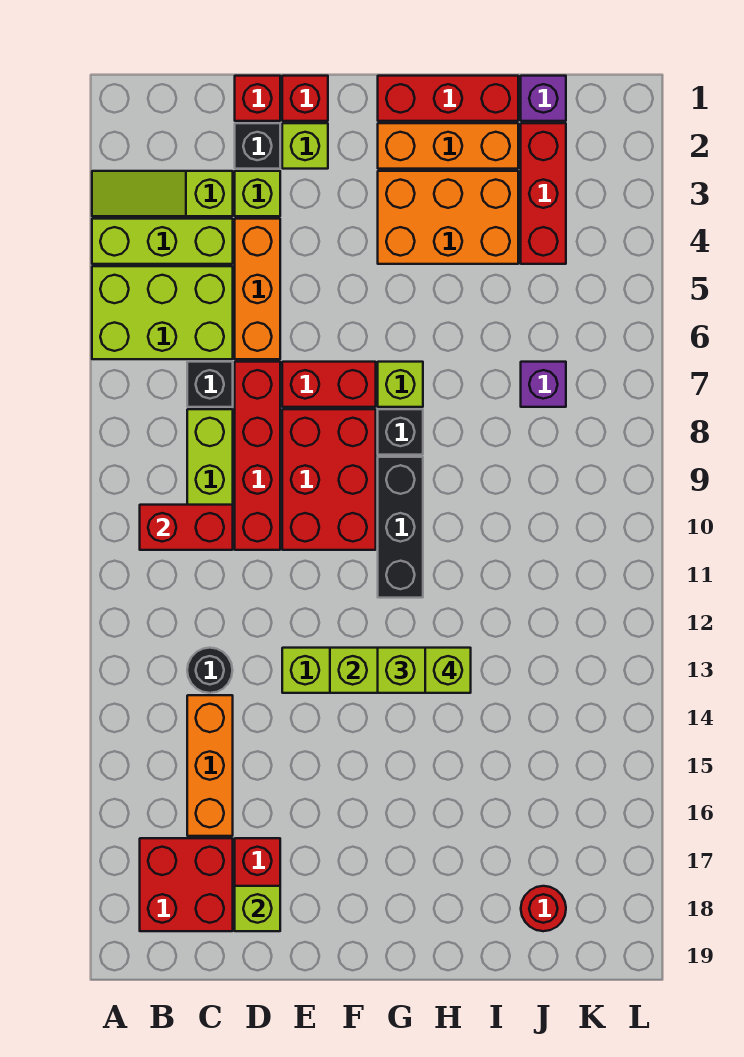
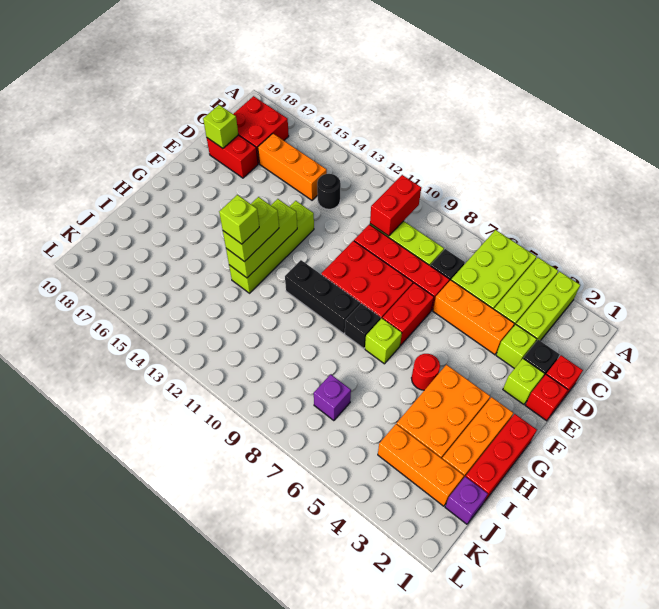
lime 1x3 slope [92,171,233,216] -> lime 1x3 brick [516,271,580,341]
red 1x3 brick [521,123,566,264] -> orange 1x3 brick [378,424,464,506]
red 1x1 round brick [521,886,566,931] -> red 1x1 round brick moved to [412,354,440,390]

